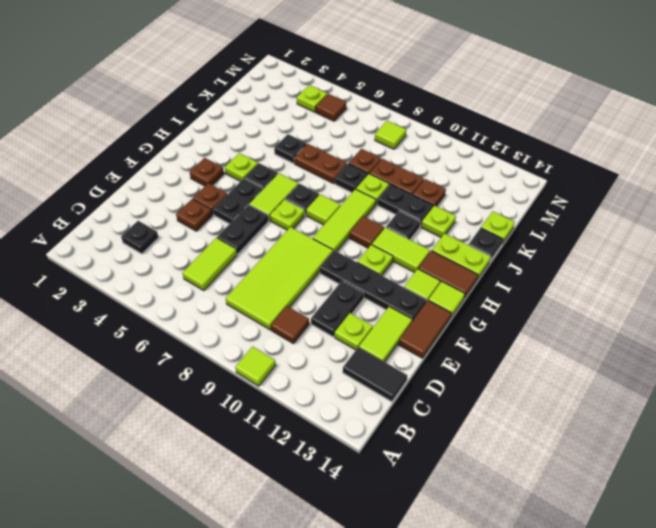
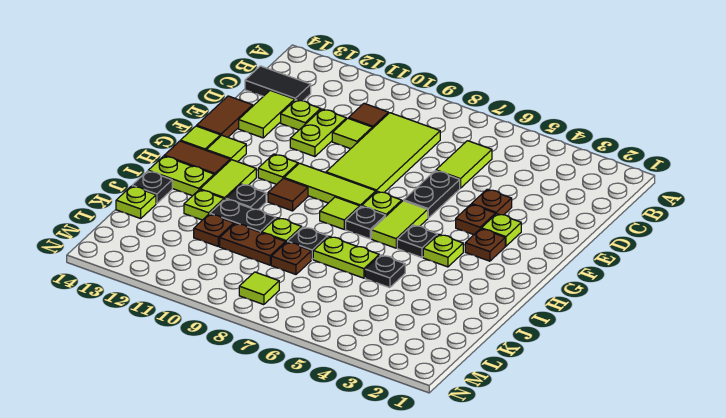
lime 1x1 tile [235,347,276,386] -> lime 1x1 tile moved to [332,118,372,149]
black 1x1 plate [121,221,159,254] -> none
black 1x2 plate [311,281,364,337] -> lime 1x2 plate [290,109,346,157]
black 1x2 plate [213,178,263,224] -> none
black 1x4 plate [320,250,426,321] -> none
lime 1x3 tile [313,189,376,251] -> lime 1x3 tile turned to [284,163,376,207]
lime 1x2 tile [372,228,430,273] -> lime 1x2 tile turned to [200,160,256,200]
brown 1x2 plate [294,144,347,184] -> lime 1x2 plate [313,236,379,278]
lime 1x1 plate [297,85,327,112] -> lime 1x1 plate moved to [481,214,521,246]
brown 1x1 tile [316,94,346,121] -> none

